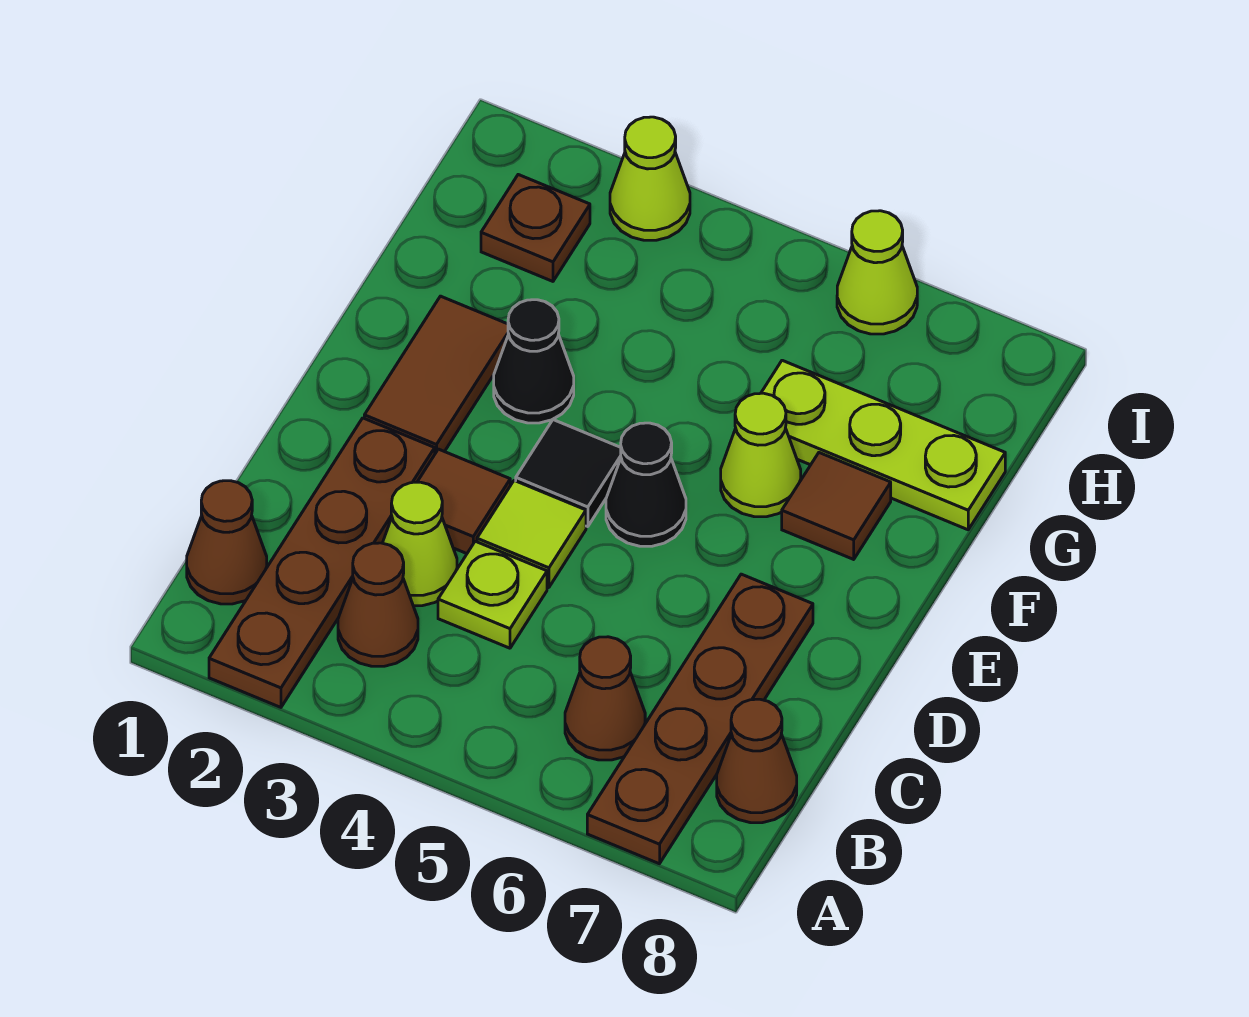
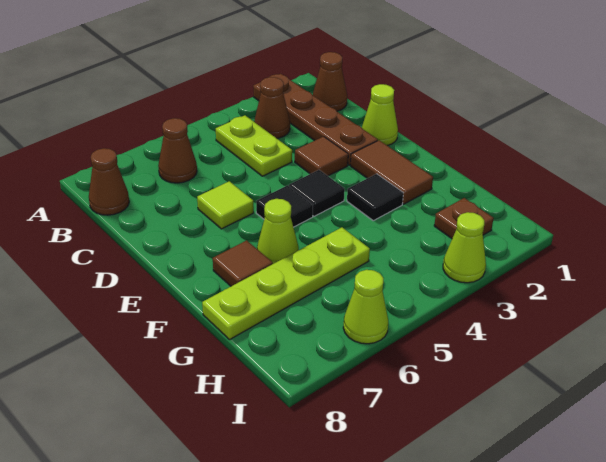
brown 1x4 plate [587,574,813,864] -> none
lime 1x1 cone [383,482,457,606] -> lime 1x1 cone moved to [362,84,398,146]
lime 1x1 plate [438,541,547,648] -> lime 1x2 plate [216,115,292,176]
lime 1x1 tile [477,481,586,587] -> lime 1x1 tile moved to [197,181,254,229]
black 1x1 cone [606,423,686,546] -> black 1x1 tile [256,185,313,227]
black 1x1 cone [494,300,574,423] -> black 1x1 tile [347,174,403,221]
lime 1x3 plate [761,360,1005,530] -> lime 1x4 plate [202,227,370,340]

